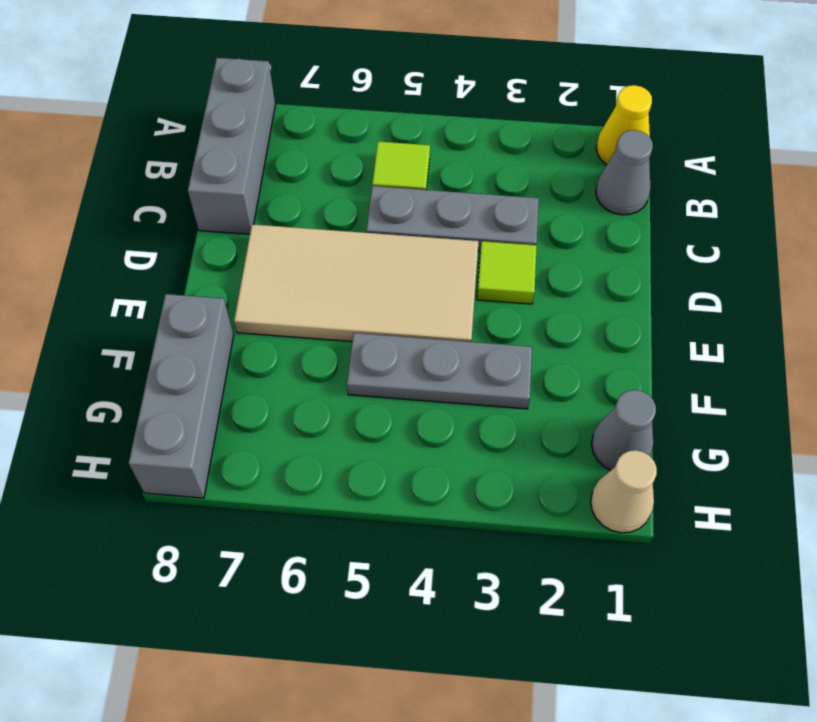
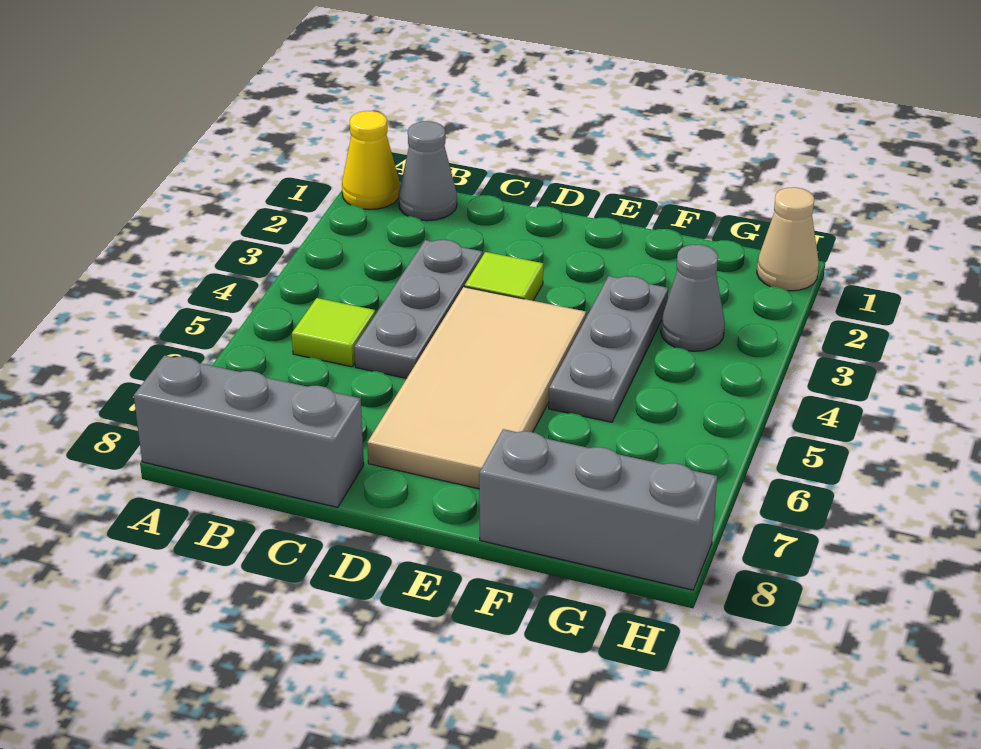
grey 1x1 cone [592,390,656,470] -> grey 1x1 cone moved to [661,245,725,351]

